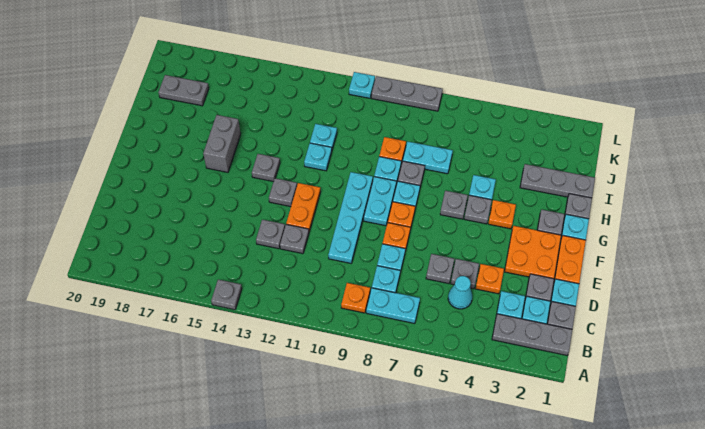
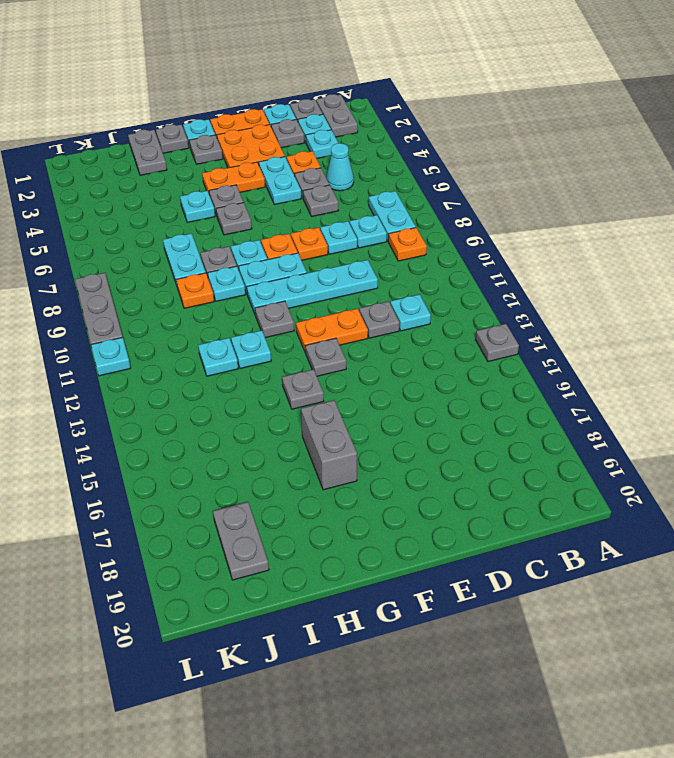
grey 1x3 plate [492,314,572,355] -> grey 1x2 plate [316,94,358,137]
none -> cyan 1x1 plate [390,294,431,331]
grey 1x1 plate [256,220,285,249] -> grey 1x1 plate moved to [255,301,294,338]
none -> cyan 1x2 plate [259,157,301,205]
orange 1x1 plate [488,200,516,229] -> orange 1x2 plate [202,162,265,193]
grey 1x2 brick [203,115,241,172] -> grey 1x2 brick turned to [301,400,357,490]
grey 1x3 plate [520,164,595,198] -> grey 1x2 plate [128,130,167,175]

